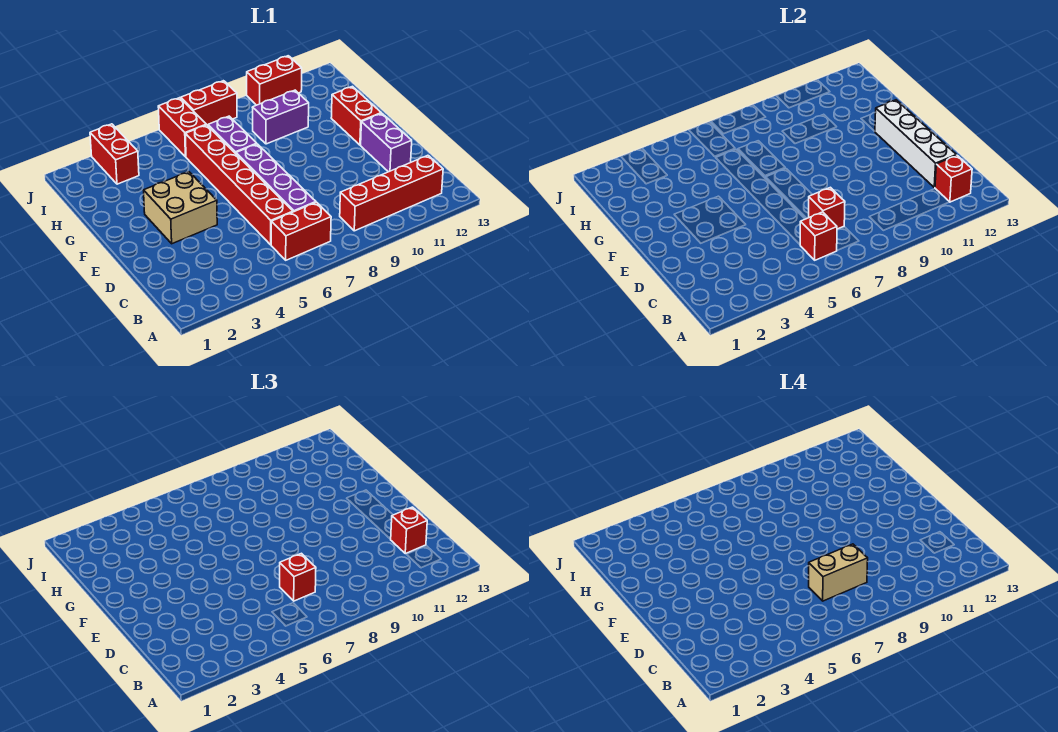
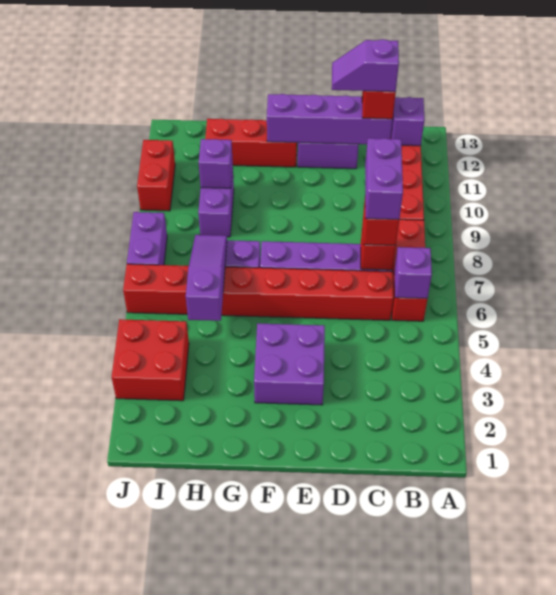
red 1x2 brick [271,202,331,260] -> red 1x3 brick [392,219,427,321]
red 1x1 brick [800,212,837,260] -> purple 1x1 brick [394,247,432,298]
red 1x1 brick [935,155,972,202] -> purple 1x1 brick [391,97,425,146]
tan 1x2 brick [809,544,868,601] -> purple 1x2 brick [365,138,403,219]
white 1x4 brick [875,100,956,187] -> purple 1x4 brick [267,94,393,144]
none -> purple 1x2 slope [332,39,399,92]
tan 2x2 brick [143,172,217,244] -> purple 2x2 brick [254,323,325,405]
red 1x2 brick [331,86,381,145] -> red 1x3 brick [205,119,297,167]
none -> purple 1x3 slope [186,235,227,321]
none -> purple 1x1 brick [199,139,233,188]
red 1x2 brick [90,124,139,184] -> red 2x2 brick [112,319,189,401]
red 1x2 brick [181,81,237,125] -> purple 1x2 brick [127,212,167,265]

